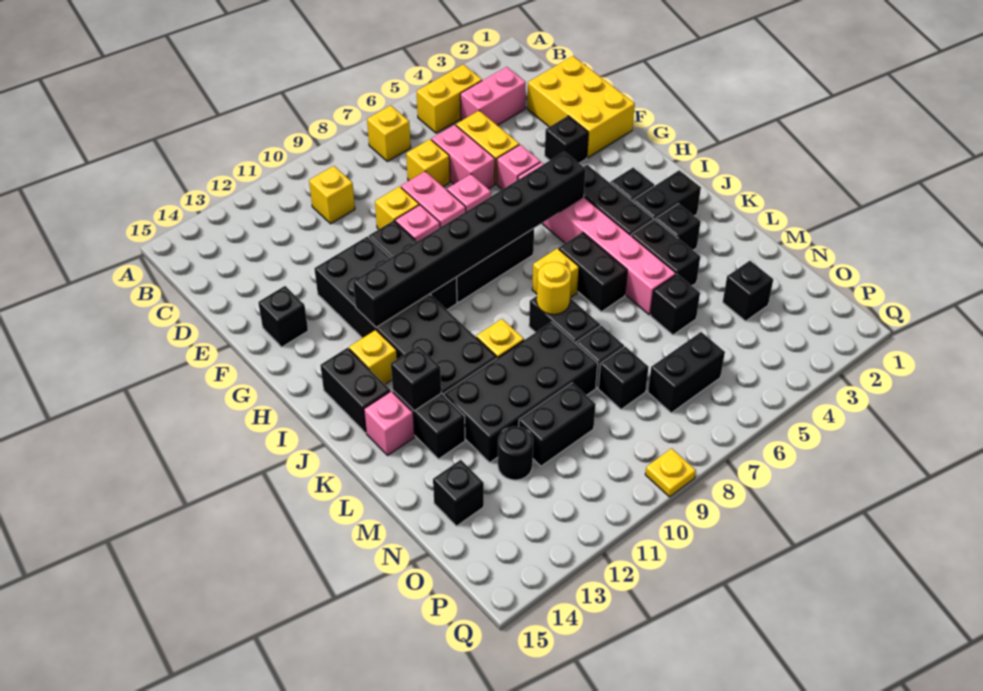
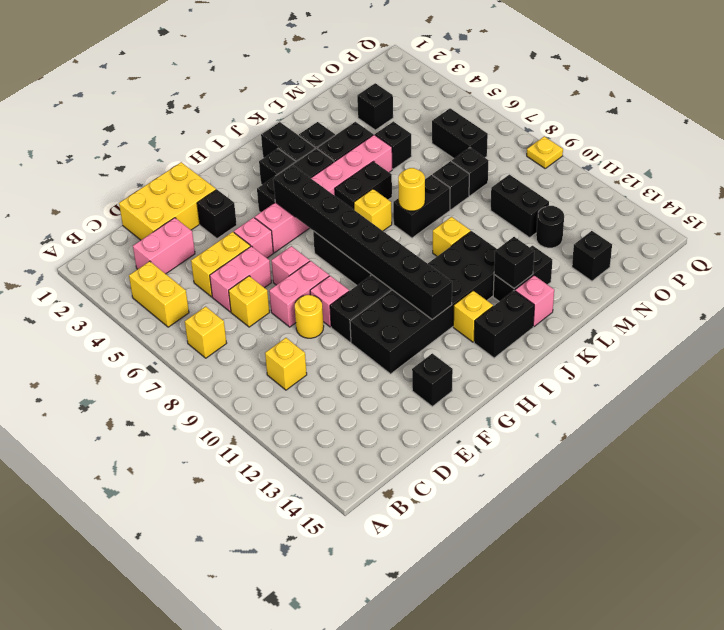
pink 1x2 brick [460,67,526,125] -> pink 1x2 brick turned to [133,218,195,274]
yellow 1x1 brick [375,187,419,229] -> yellow 1x1 round brick [295,295,324,338]
black 2x4 brick [444,322,598,462] -> none

